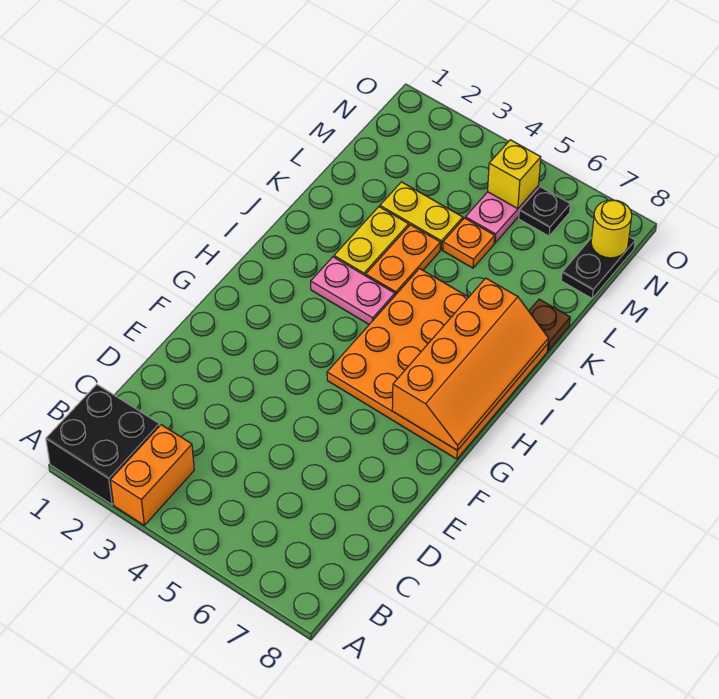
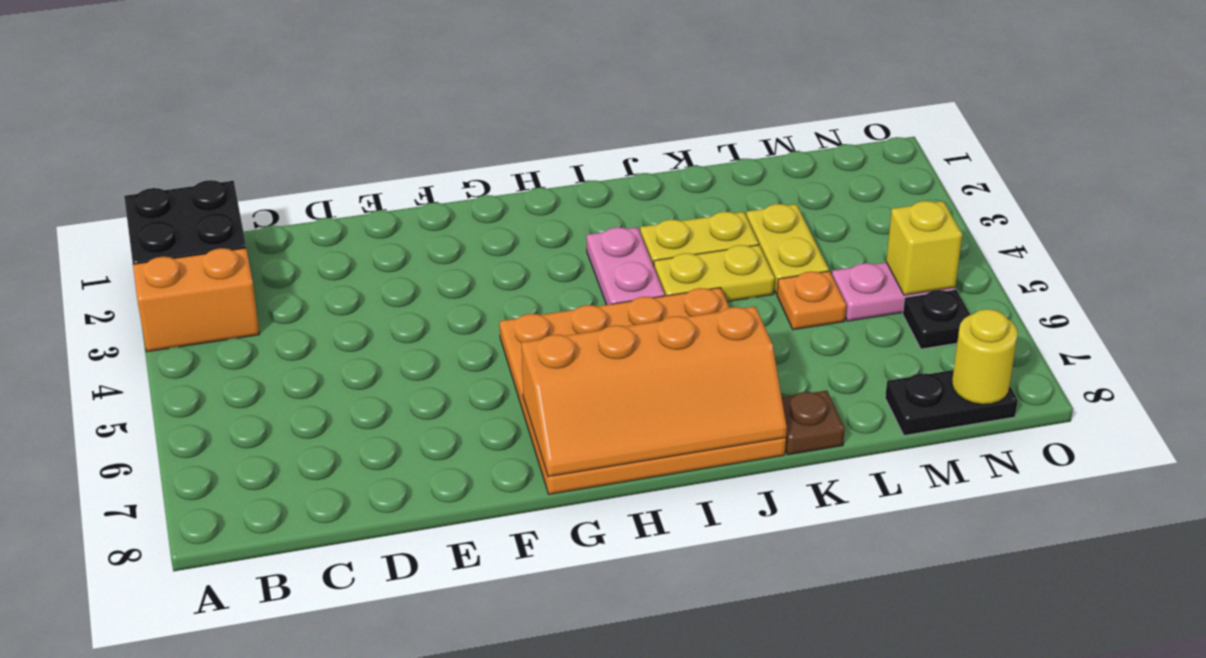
orange 1x2 plate [366,225,440,295] -> yellow 1x2 plate [654,245,775,302]

